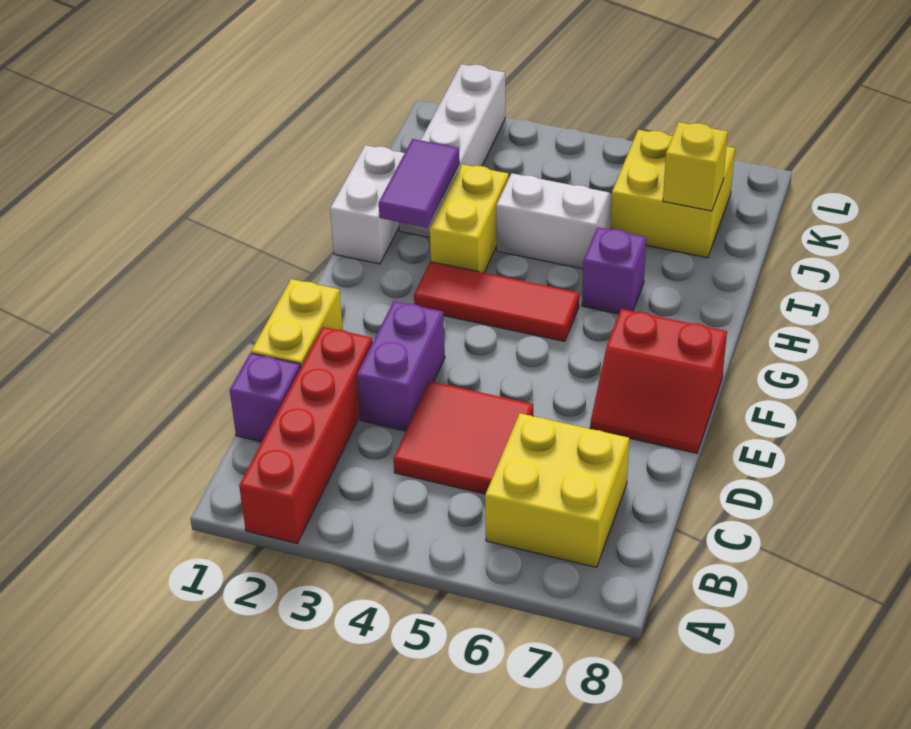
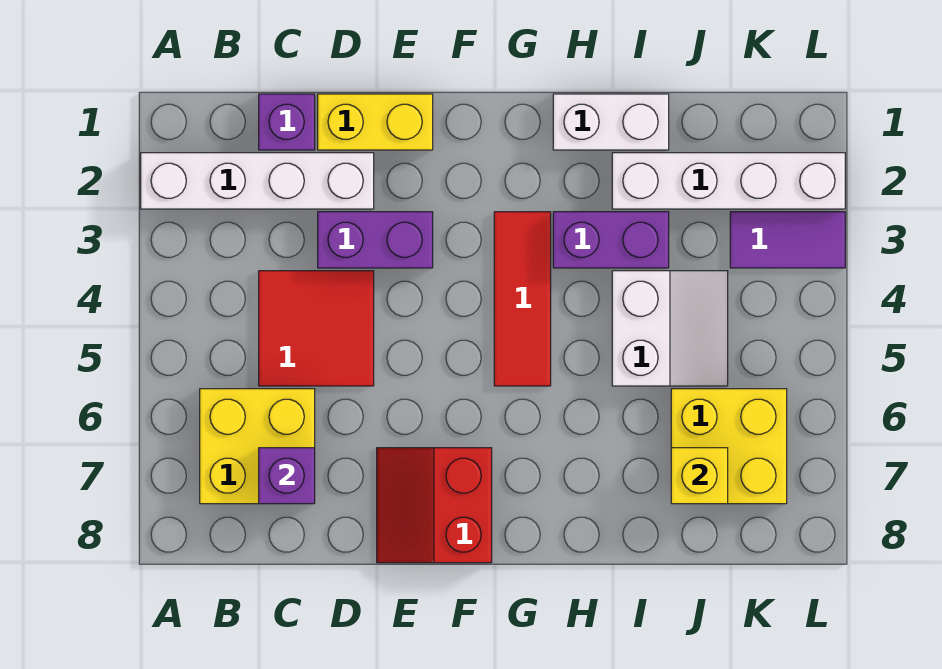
red 1x4 brick [239,327,373,543] -> white 1x4 brick [141,153,374,209]
purple 1x2 tile [379,139,459,228] -> purple 1x2 tile moved to [730,212,845,268]
yellow 1x2 brick [430,164,509,273] -> purple 1x2 brick [553,212,669,268]
purple 1x1 brick [582,227,646,314] -> purple 1x1 brick moved to [259,448,315,504]

